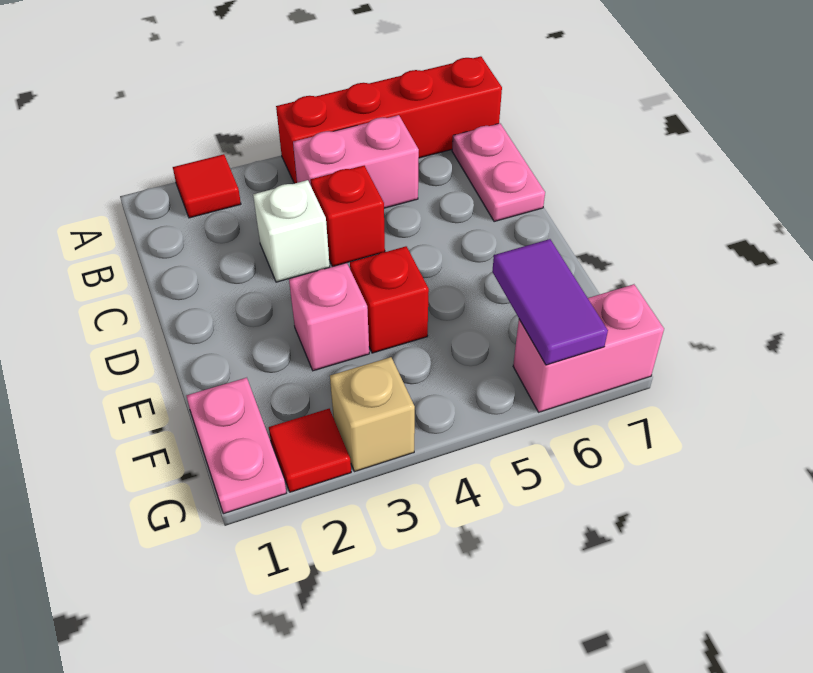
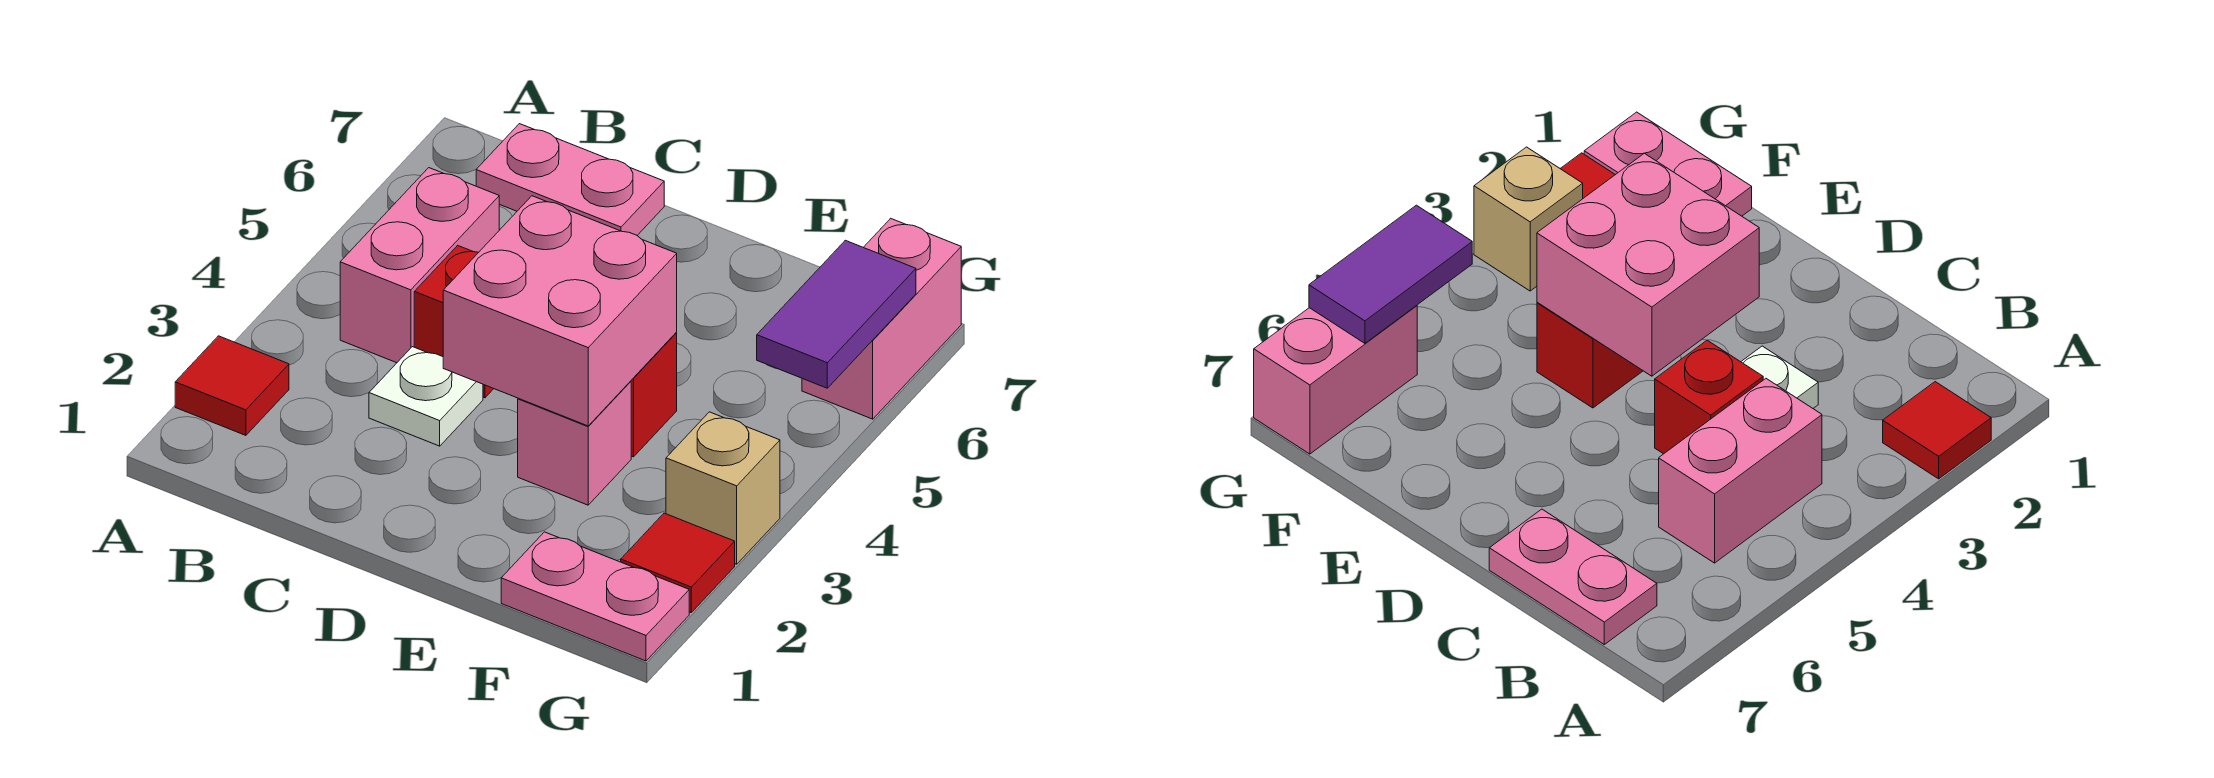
red 1x4 brick [276,56,502,183] -> none
white 1x1 brick [253,180,330,282] -> white 1x1 plate [369,347,483,446]
none -> pink 2x2 brick [443,196,677,426]
purple 1x2 tile [492,239,608,365] -> purple 1x2 tile turned to [757,240,916,388]

